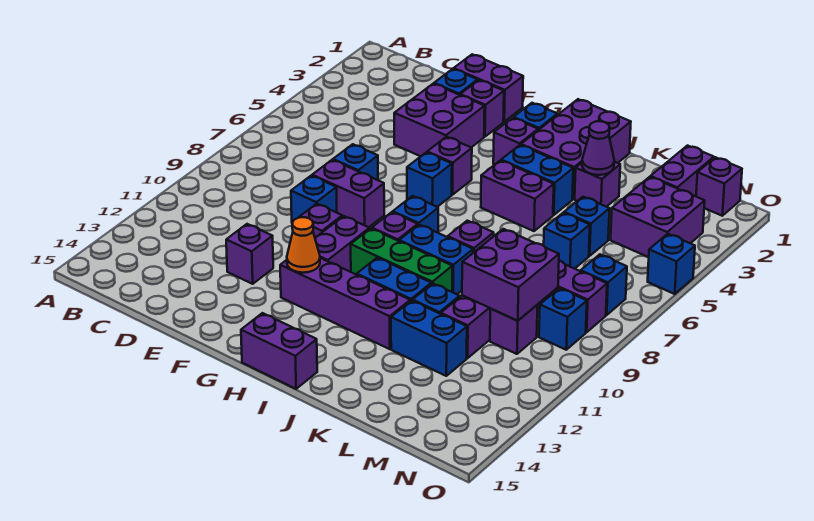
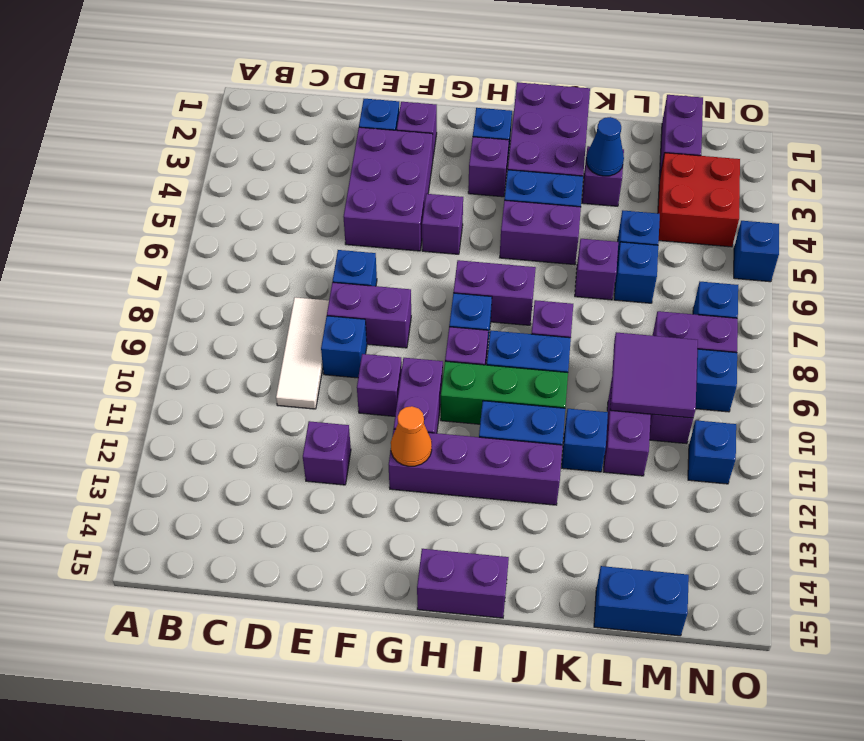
none -> white 1x3 tile [276,297,329,409]
purple 1x2 brick [454,54,523,122] -> purple 1x2 brick moved to [453,260,536,325]
purple 2x2 brick [394,84,485,156] -> purple 2x3 brick [344,127,433,251]
blue 1x1 brick [407,152,452,207] -> blue 1x1 brick moved to [688,420,736,484]
purple 1x1 cone [582,121,614,175] -> blue 1x1 cone [586,117,624,176]
blue 1x2 brick [391,300,467,376] -> blue 1x2 brick moved to [594,566,689,636]
purple 2x2 brick [462,229,559,321] -> purple 2x2 tile [610,332,698,418]
purple 2x2 brick [611,177,705,257] -> red 2x2 brick [658,153,740,247]
purple 1x1 brick [696,157,742,216] -> purple 1x1 brick moved to [575,239,618,300]

